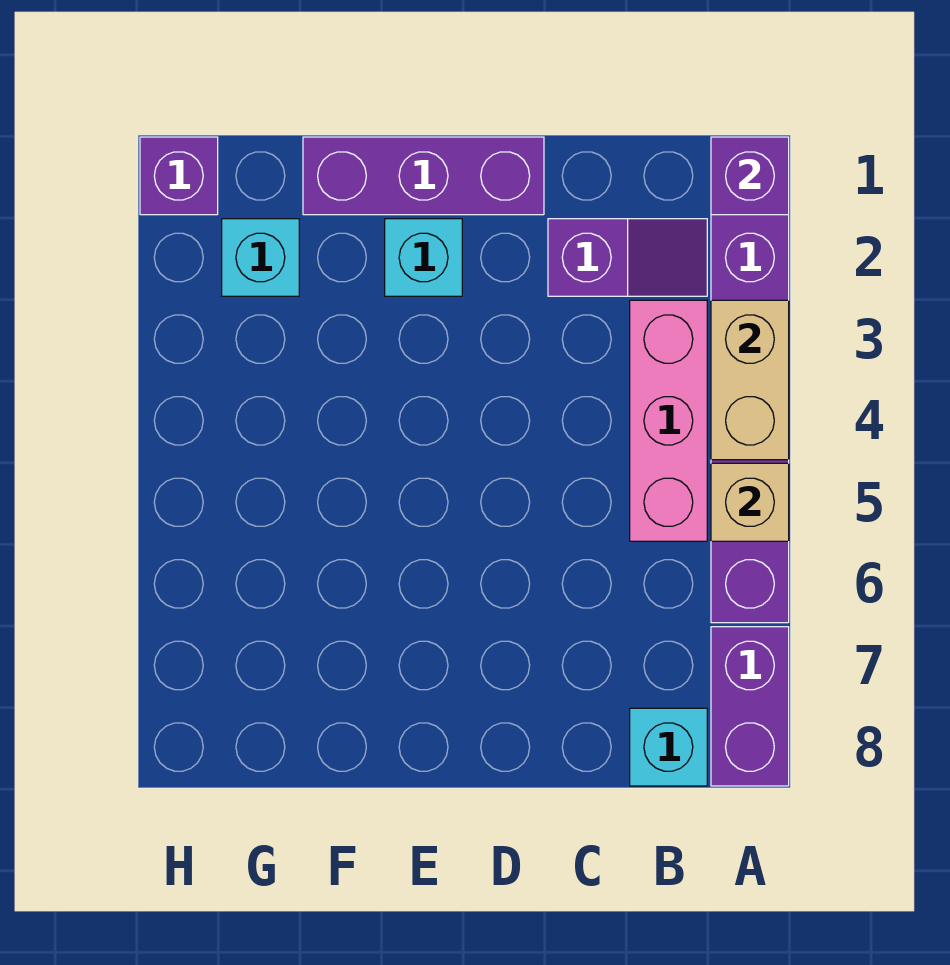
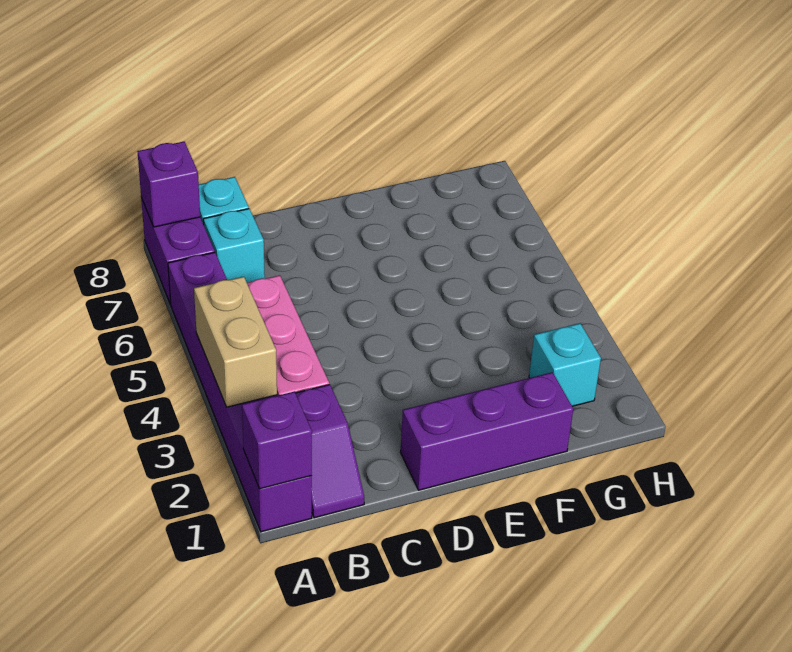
tan 1x1 brick [711,463,789,541] -> none
purple 1x2 slope [548,219,707,296] -> purple 1x2 slope turned to [295,385,364,518]
cyan 1x1 brick [385,219,462,296] -> cyan 1x1 brick moved to [203,209,265,283]
purple 1x1 brick [140,137,218,215] -> purple 1x1 brick moved to [137,142,200,227]

